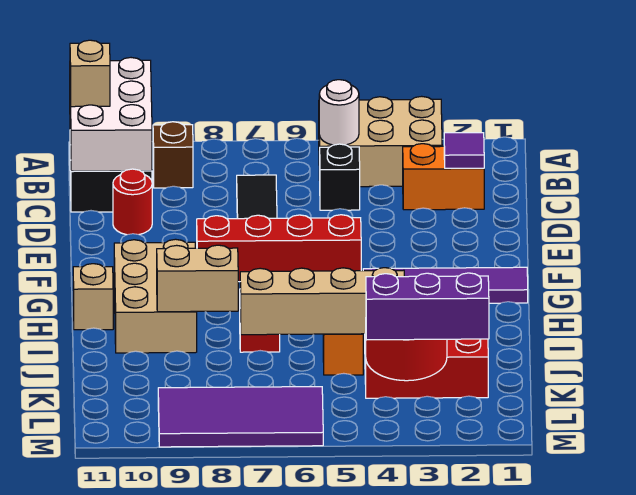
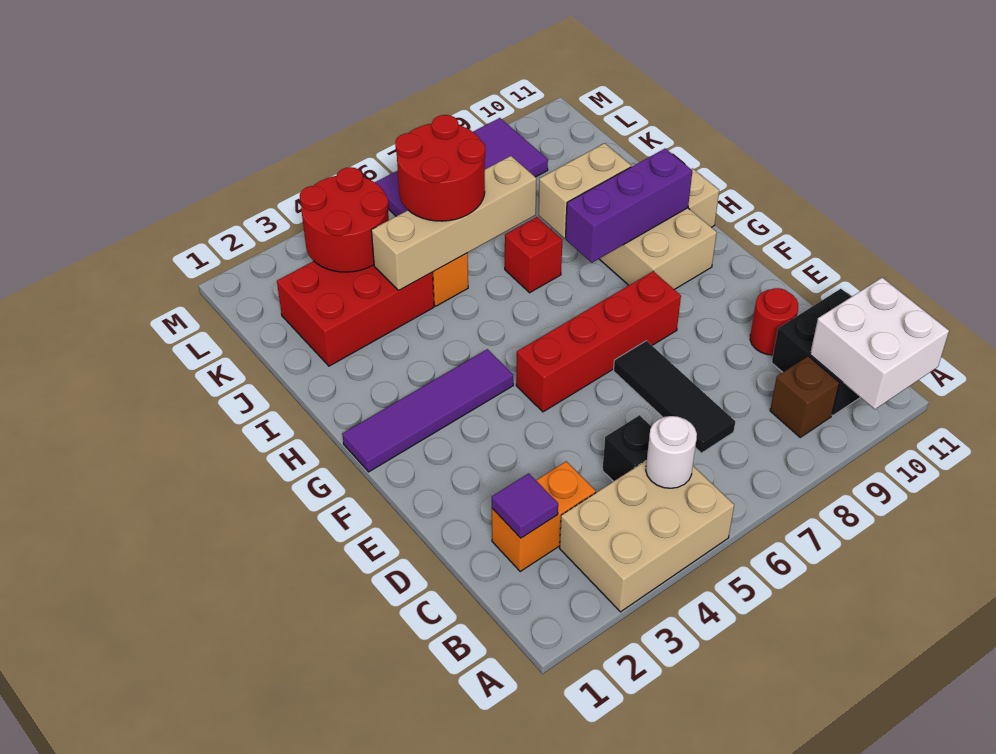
white 2x3 brick [70,58,152,171] -> white 2x2 brick [810,278,949,409]
tan 1x1 brick [70,40,110,107] -> none
none -> red 2x2 round brick [395,115,485,221]
purple 1x3 brick [366,273,489,340] -> purple 1x3 brick moved to [565,149,692,263]

